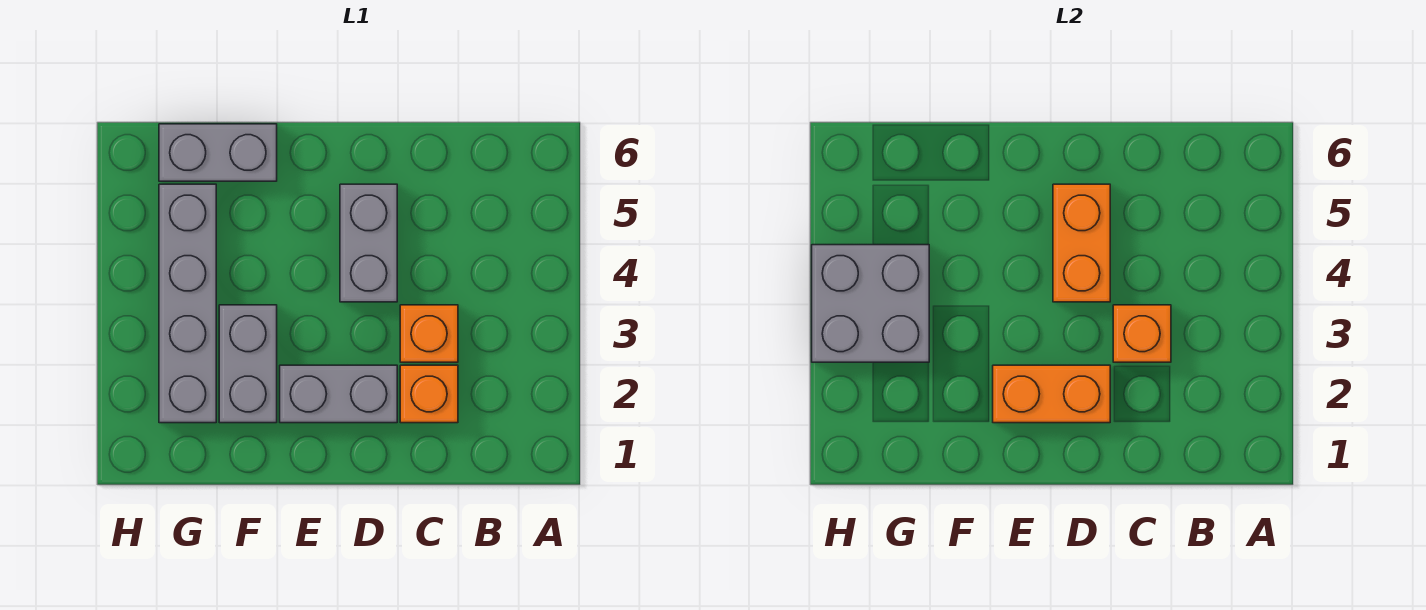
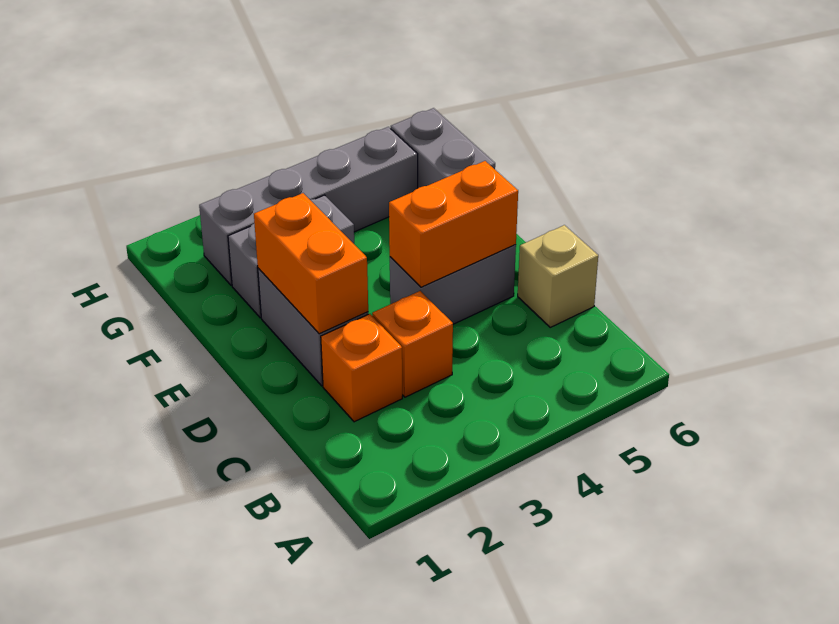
orange 1x1 brick [1113,305,1171,362] -> none
none -> tan 1x1 brick [518,225,598,327]
grey 2x2 brick [812,245,929,362] -> none

